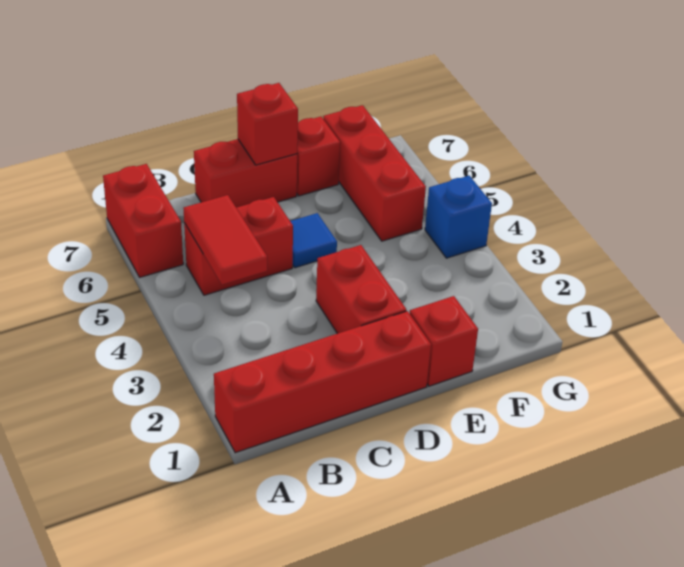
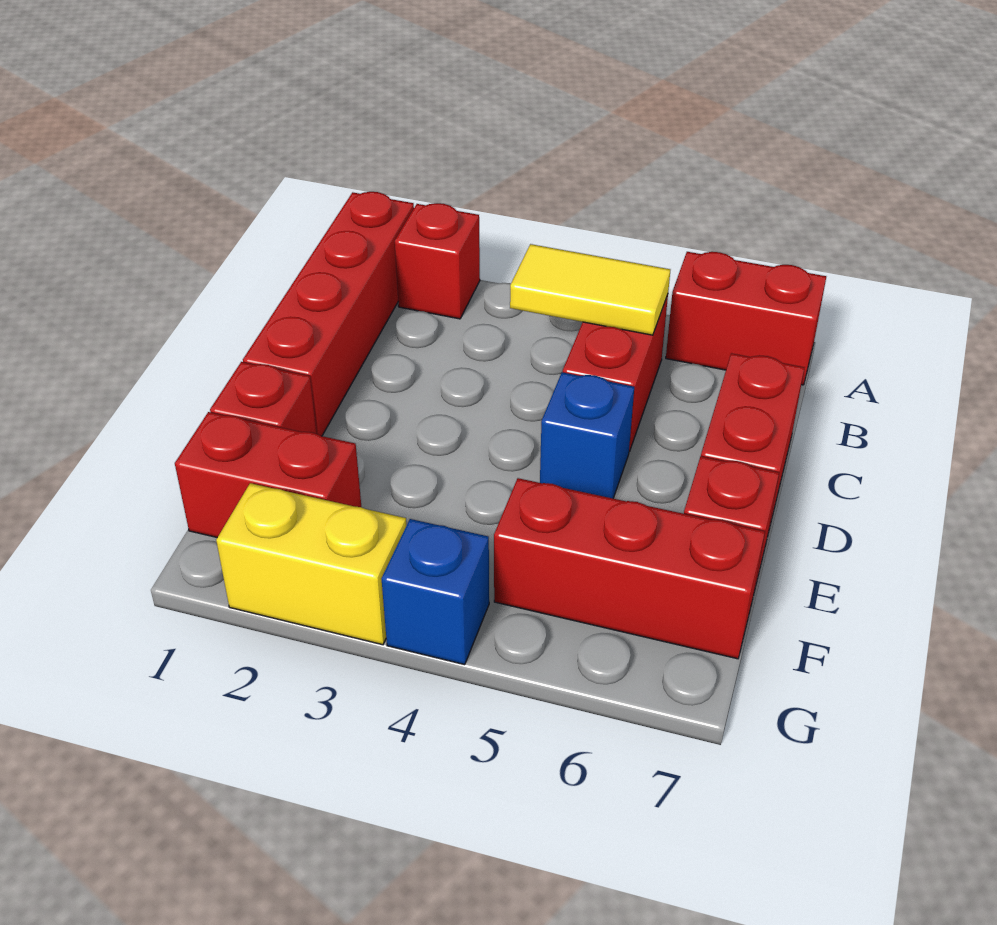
red 1x2 tile [183,195,267,285] -> yellow 1x2 tile [510,244,670,335]
red 1x2 brick [316,245,406,334] -> red 1x2 brick moved to [175,412,361,538]
blue 1x1 tile [290,213,337,268] -> blue 1x1 brick [540,372,634,498]
red 1x1 brick [237,83,298,165] -> red 1x1 brick moved to [395,203,480,319]
none -> yellow 1x2 brick [216,483,406,645]

